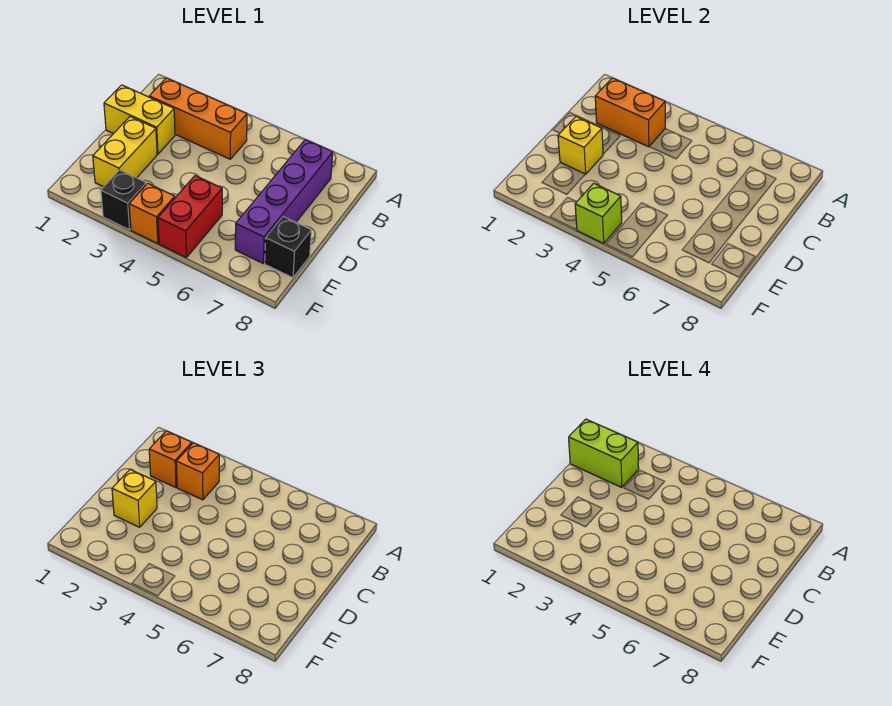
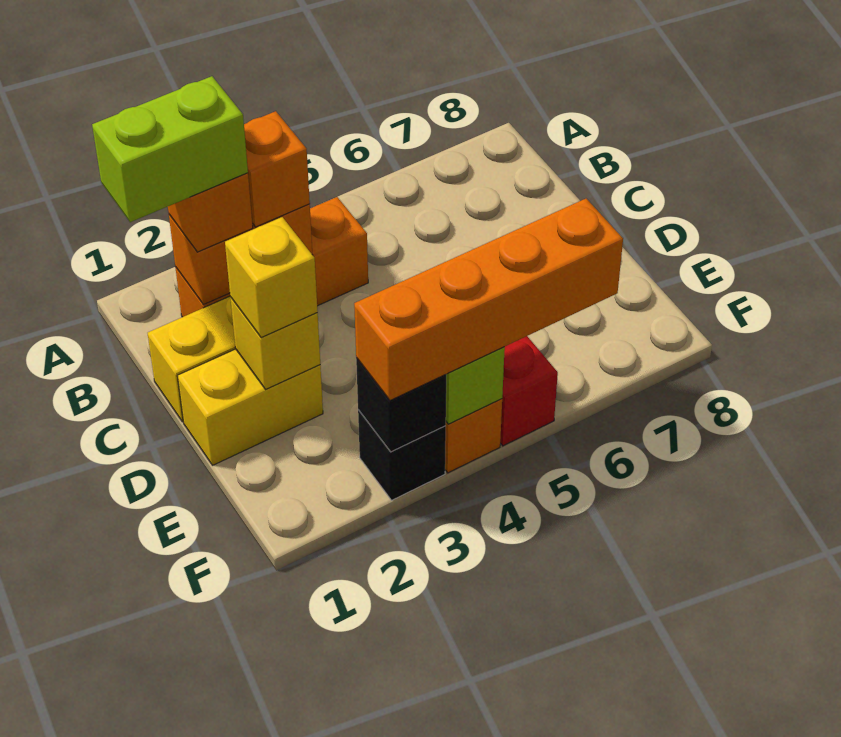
purple 1x4 brick [235,139,333,263] -> none
yellow 1x2 brick [93,117,157,187] -> yellow 1x2 brick turned to [177,349,323,465]
black 1x1 brick [265,217,311,278] -> black 1x1 brick moved to [356,358,446,452]
none -> orange 1x4 brick [354,199,623,400]

